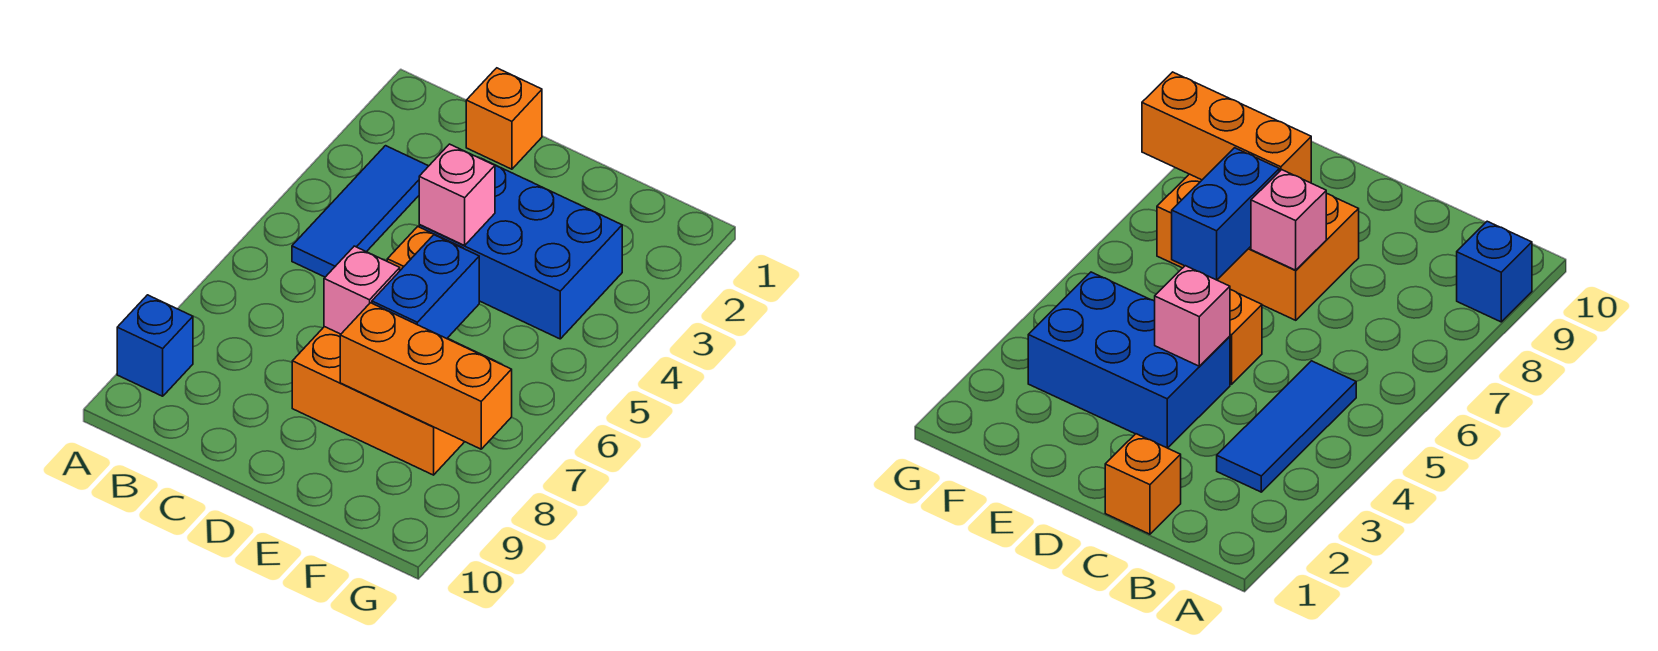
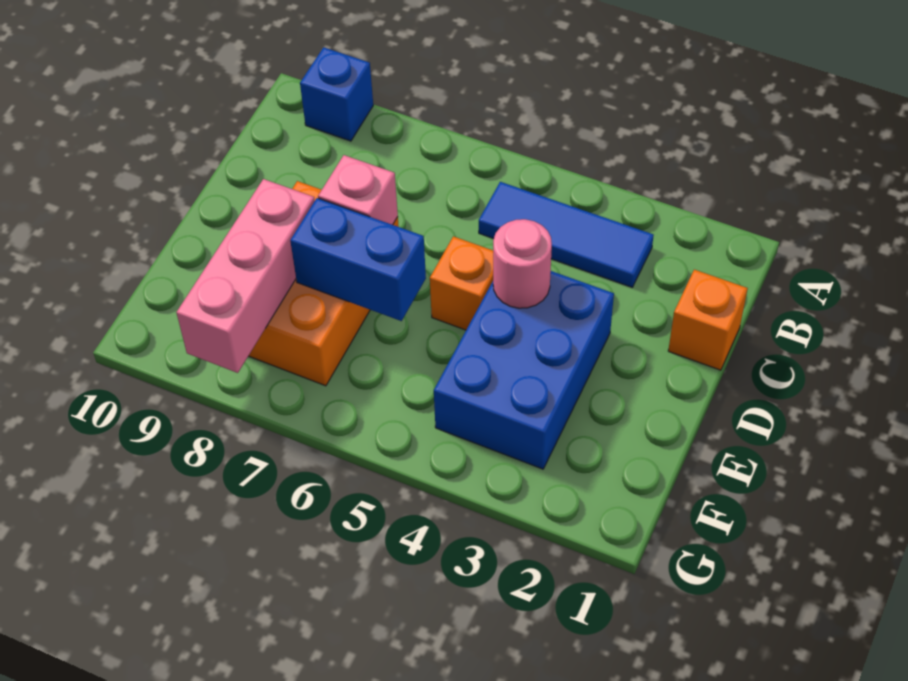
pink 1x1 brick [419,144,495,245] -> pink 1x1 round brick [493,219,552,308]
orange 1x3 brick [340,303,512,449] -> pink 1x3 brick [176,179,315,373]

